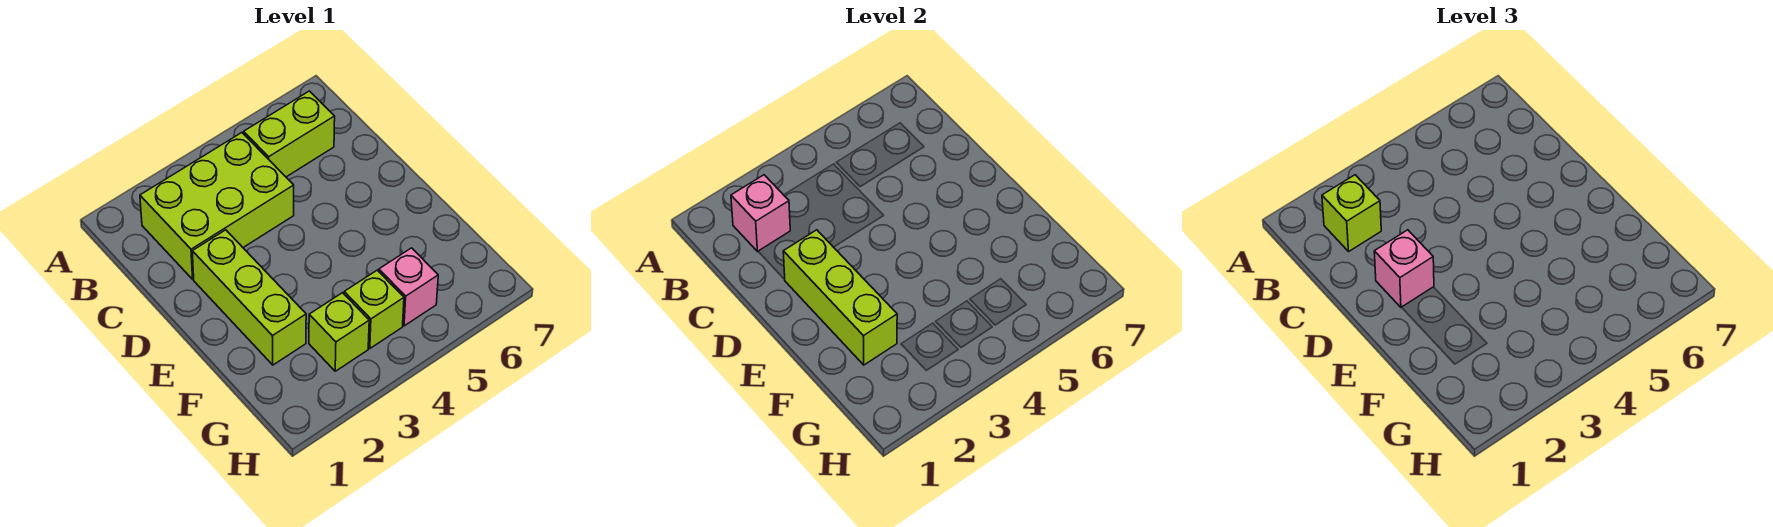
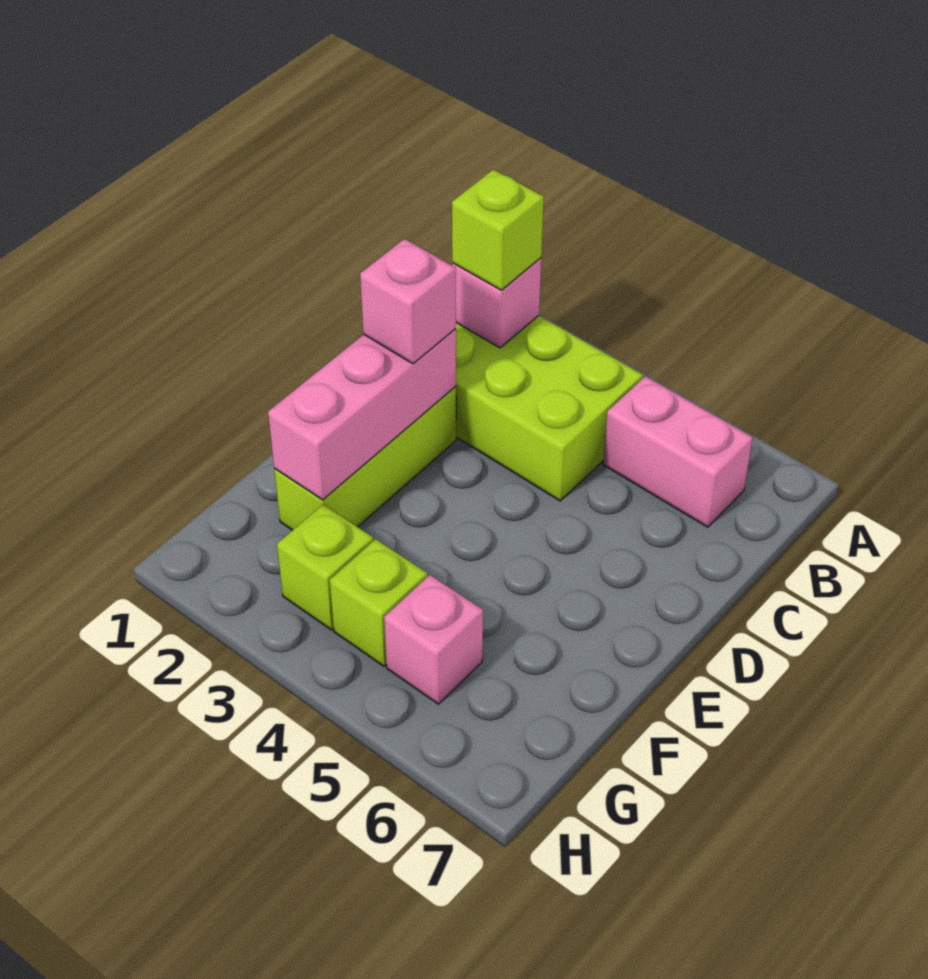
lime 1x2 brick [244,91,335,177] -> pink 1x2 brick [603,376,753,527]
lime 1x3 brick [783,230,897,365] -> pink 1x3 brick [268,329,456,500]

